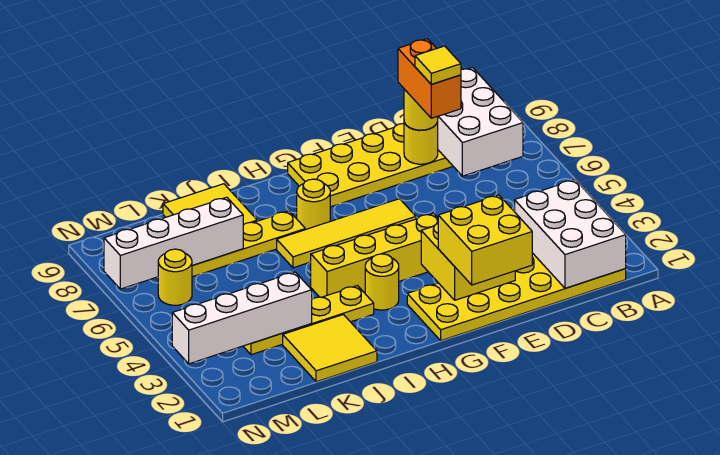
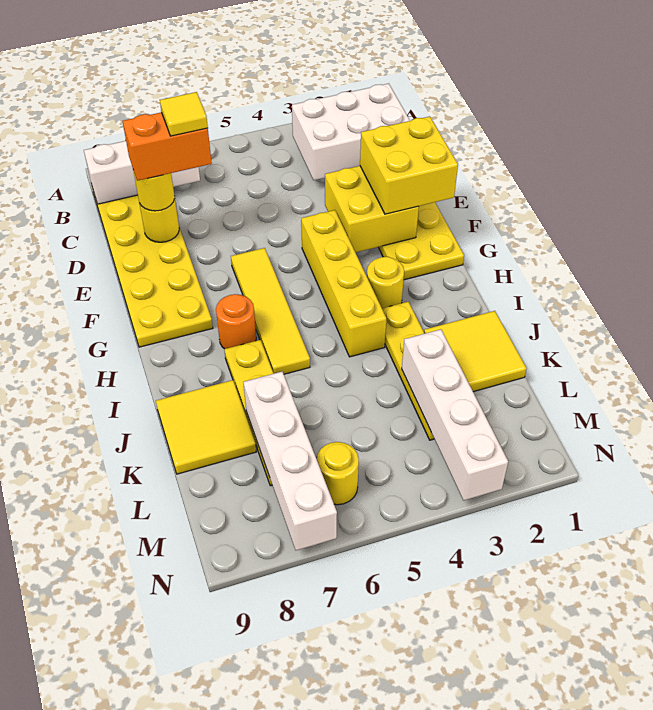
white 2x3 brick [438,68,523,176] -> white 1x3 brick [84,141,200,204]
yellow 1x1 round brick [297,179,330,230] -> orange 1x1 round brick [216,294,256,349]

